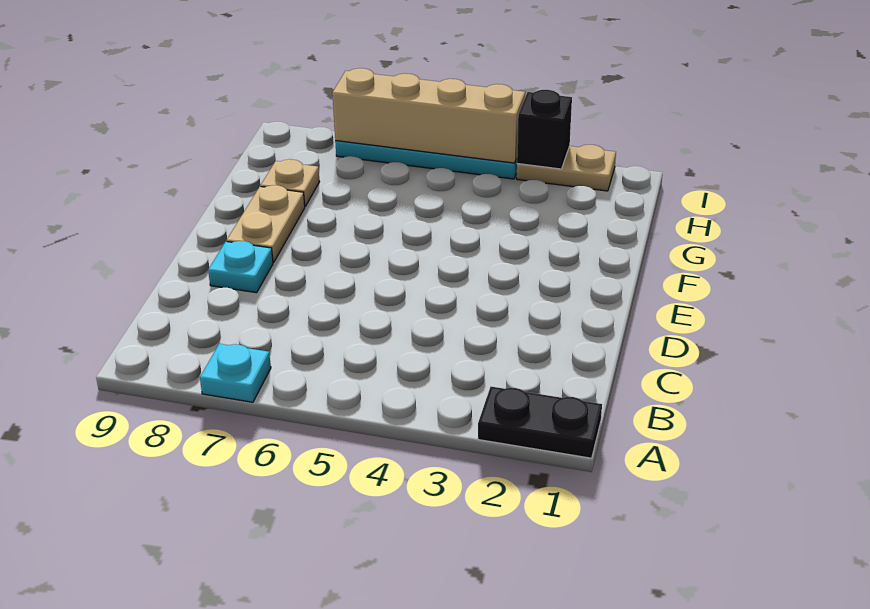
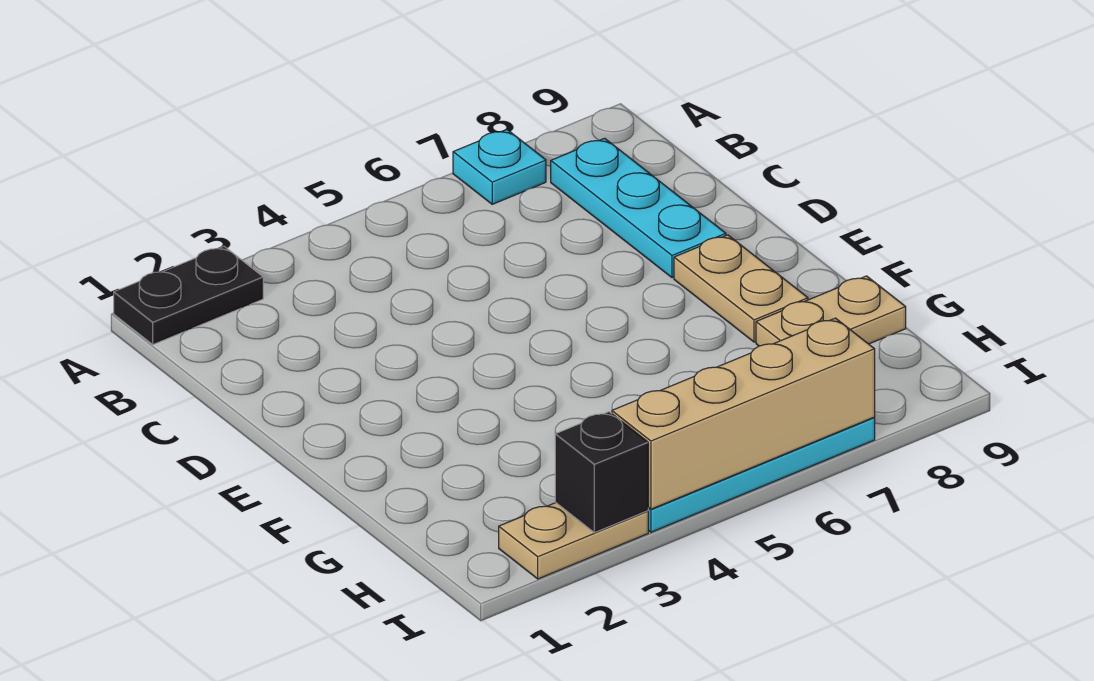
cyan 1x1 plate [208,241,273,293] -> cyan 1x3 plate [551,138,726,278]
tan 1x1 plate [261,159,320,206] -> tan 1x2 plate [756,276,906,346]

